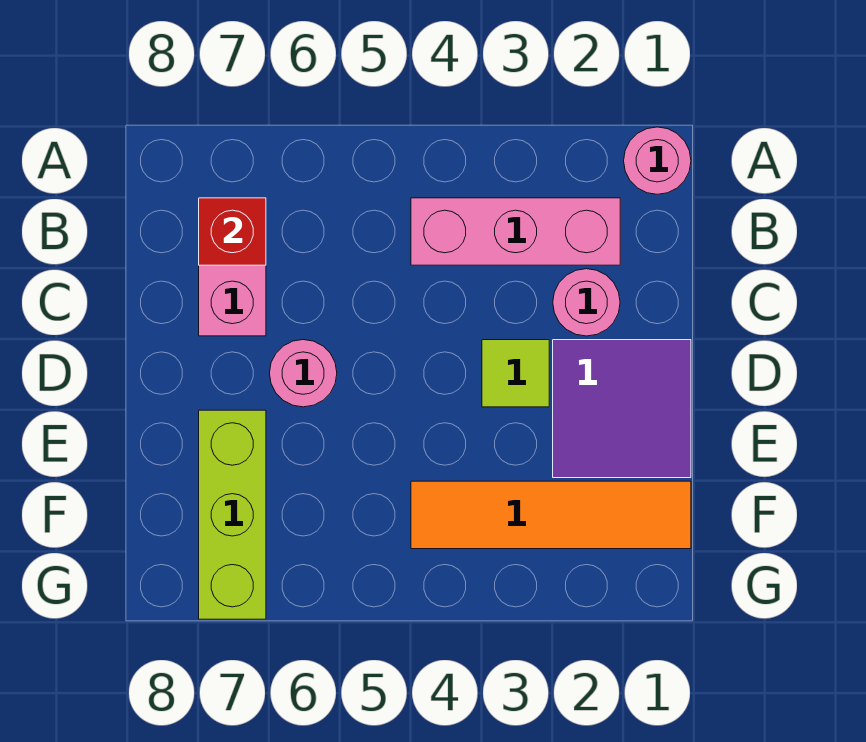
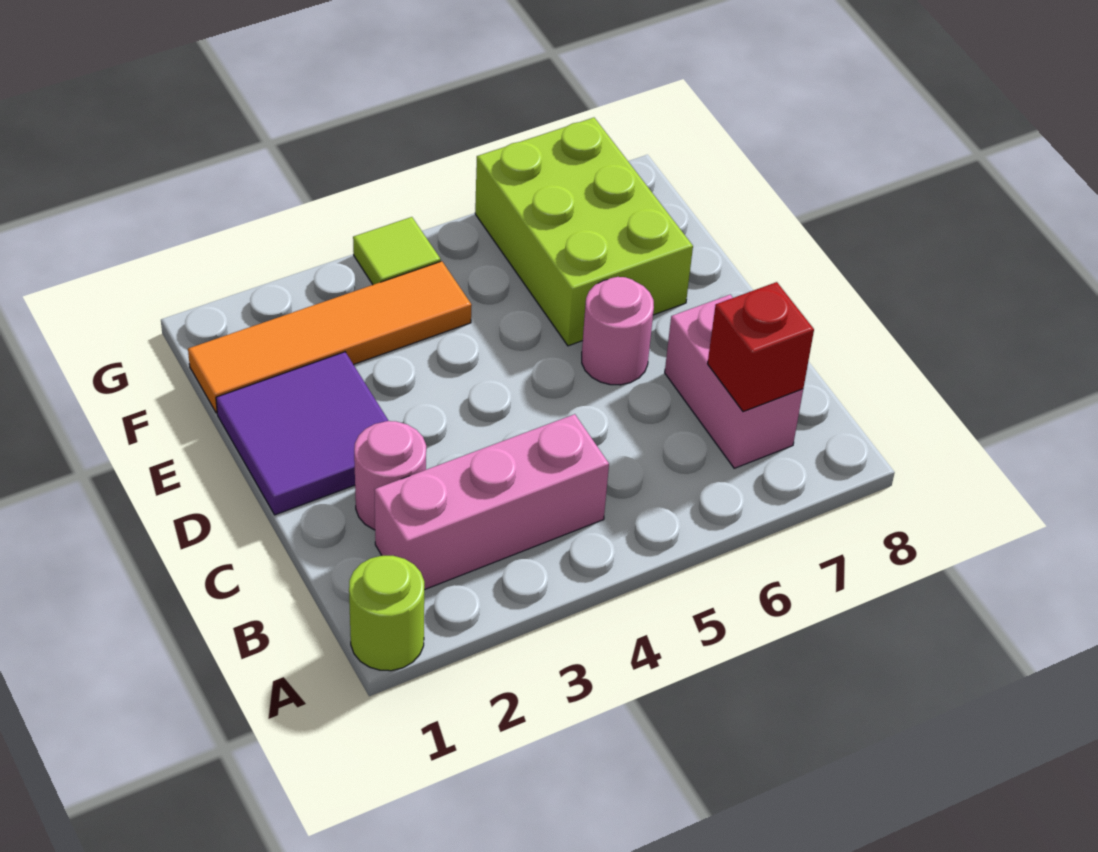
pink 1x1 round brick [624,127,691,194] -> lime 1x1 round brick [349,556,424,671]
lime 1x1 tile [482,340,549,407] -> lime 1x1 tile moved to [353,217,441,285]
lime 1x3 brick [199,410,266,619] -> lime 2x3 brick [475,118,693,346]

